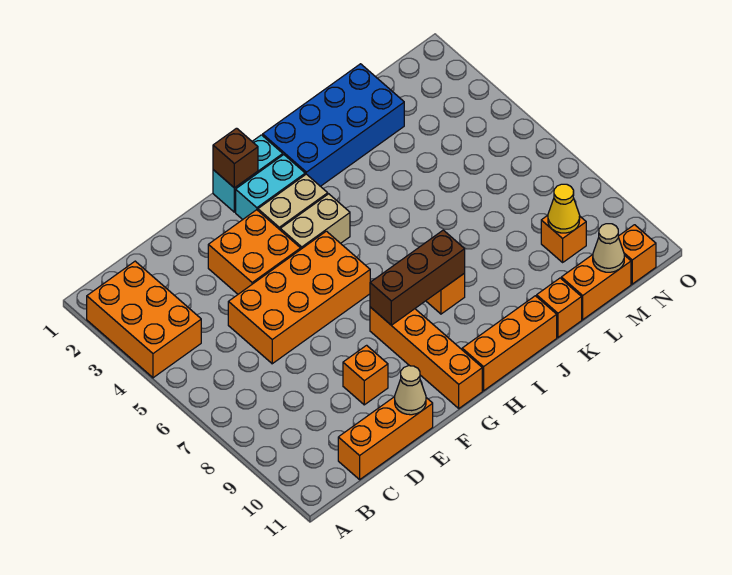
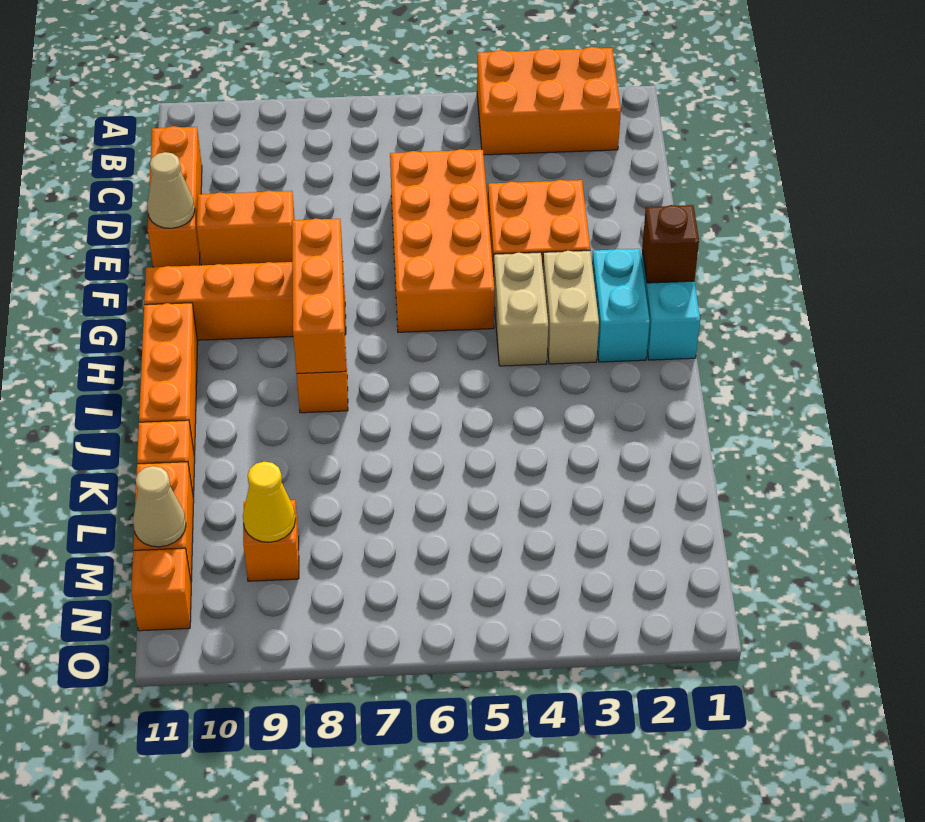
orange 1x1 brick [343,345,388,405] -> orange 1x2 brick [197,191,295,265]
brown 1x3 brick [370,230,465,325] -> orange 1x3 brick [292,218,346,374]
blue 2x4 brick [263,64,404,186] -> none

